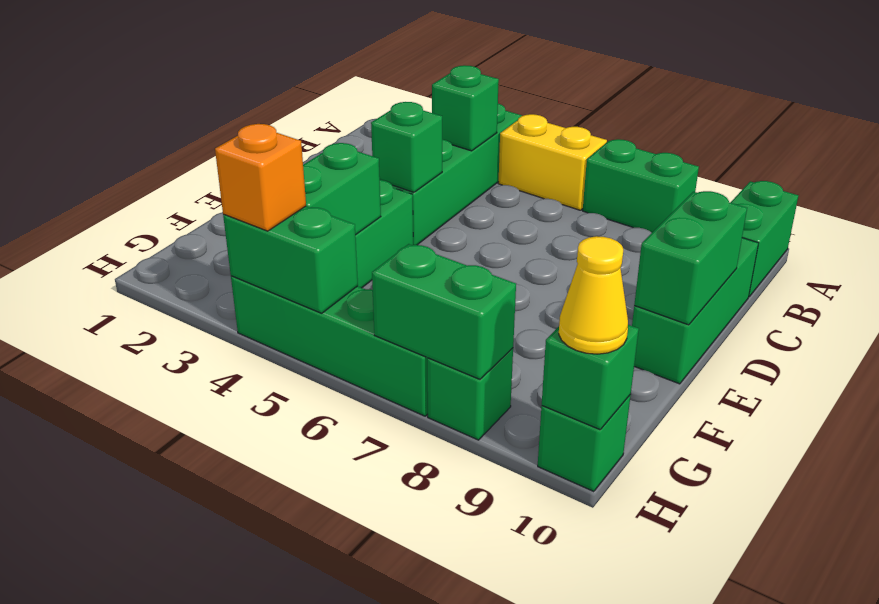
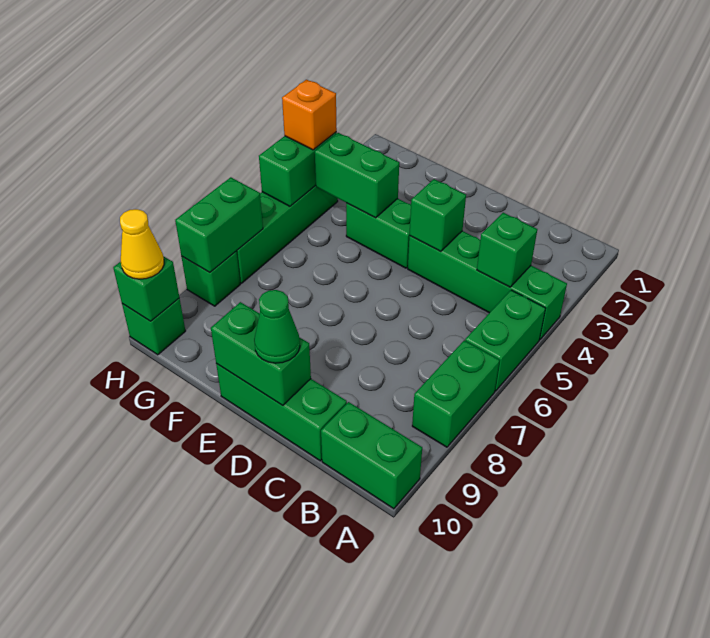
yellow 1x2 brick [498,114,607,210] -> green 1x2 brick [465,290,546,391]
none -> green 1x1 cone [254,290,300,363]

